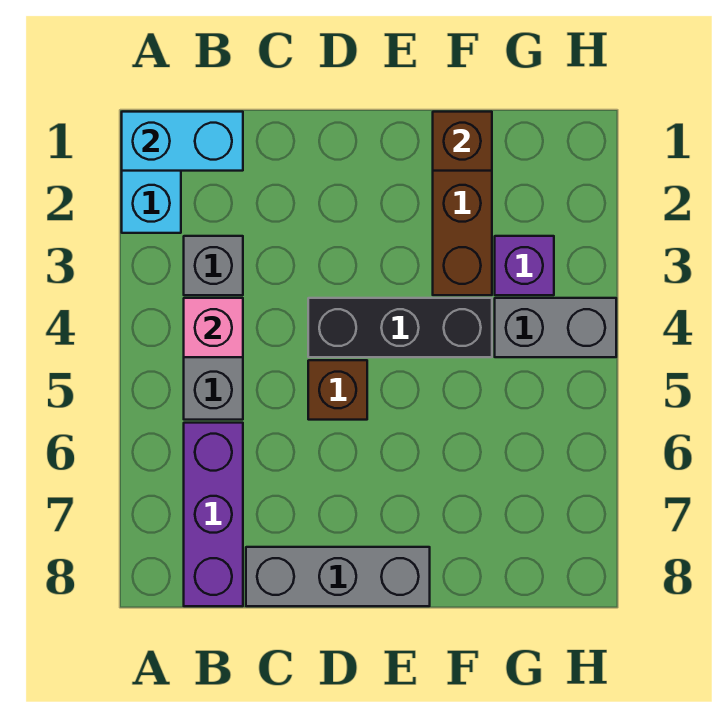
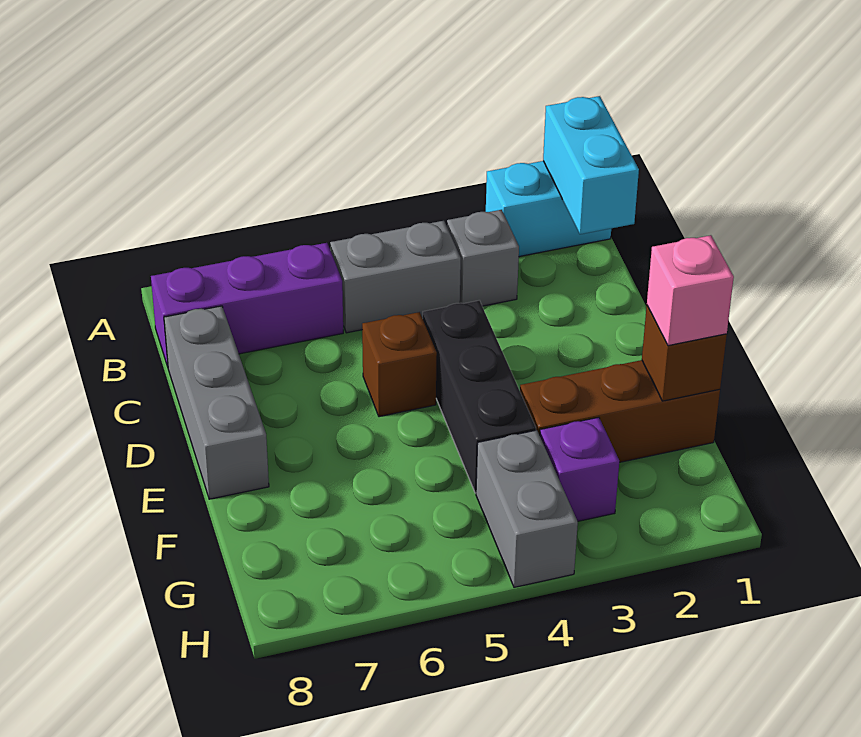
pink 1x1 brick [184,298,243,357] -> pink 1x1 brick moved to [647,235,734,346]

